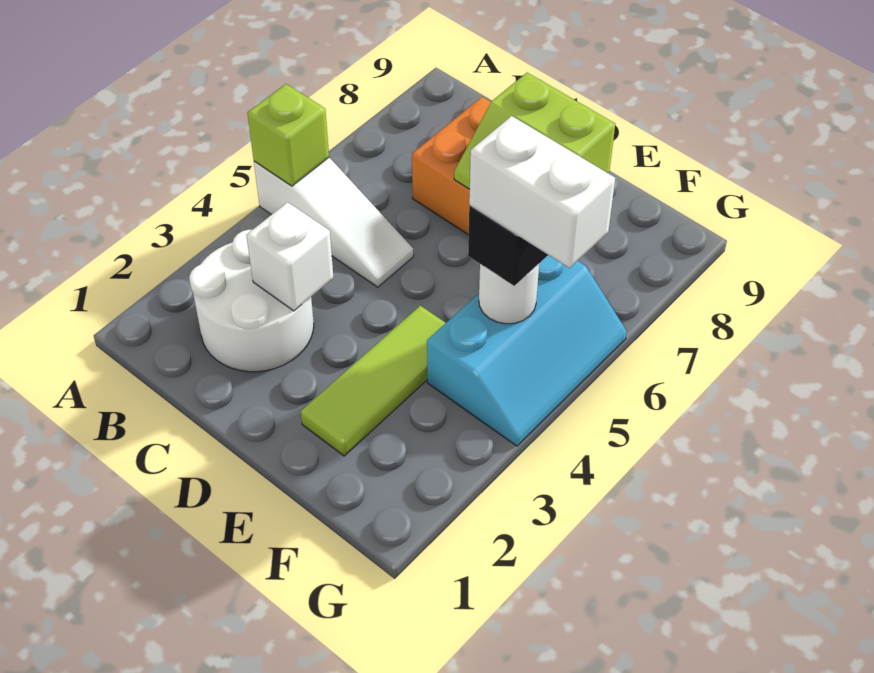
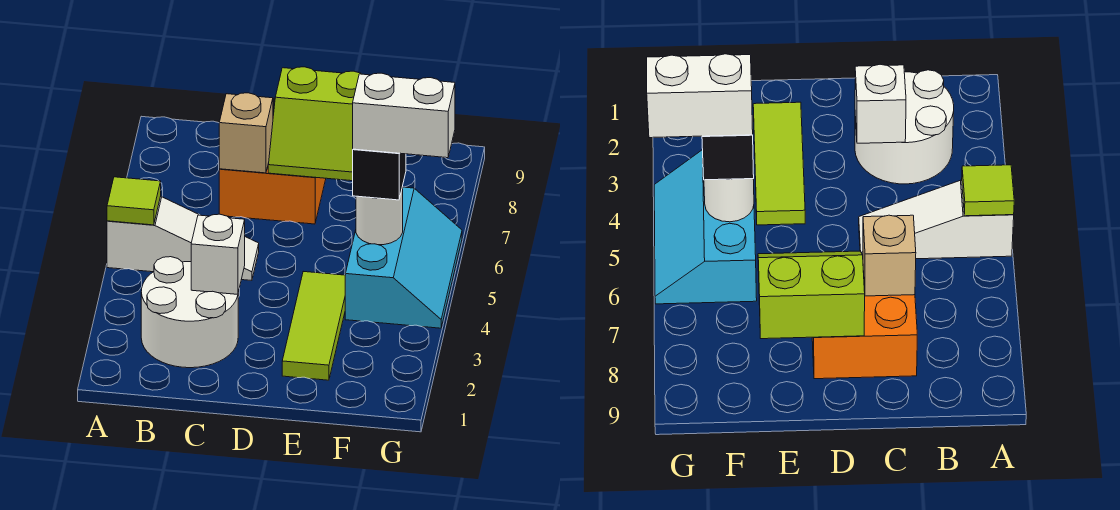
lime 1x1 brick [247,84,329,186] -> lime 1x1 tile [107,177,161,225]
none -> tan 1x1 brick [219,93,273,173]

